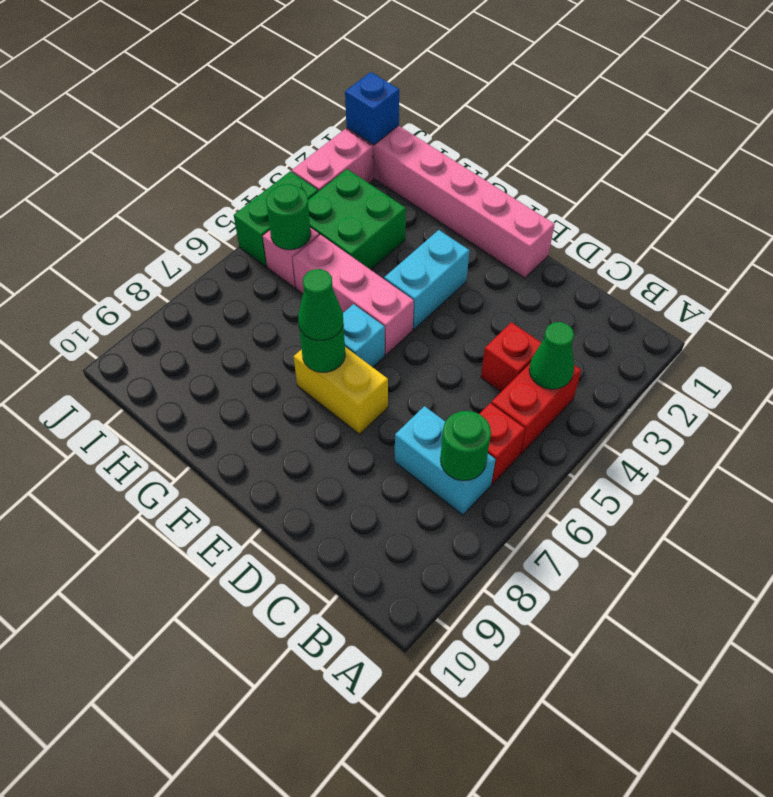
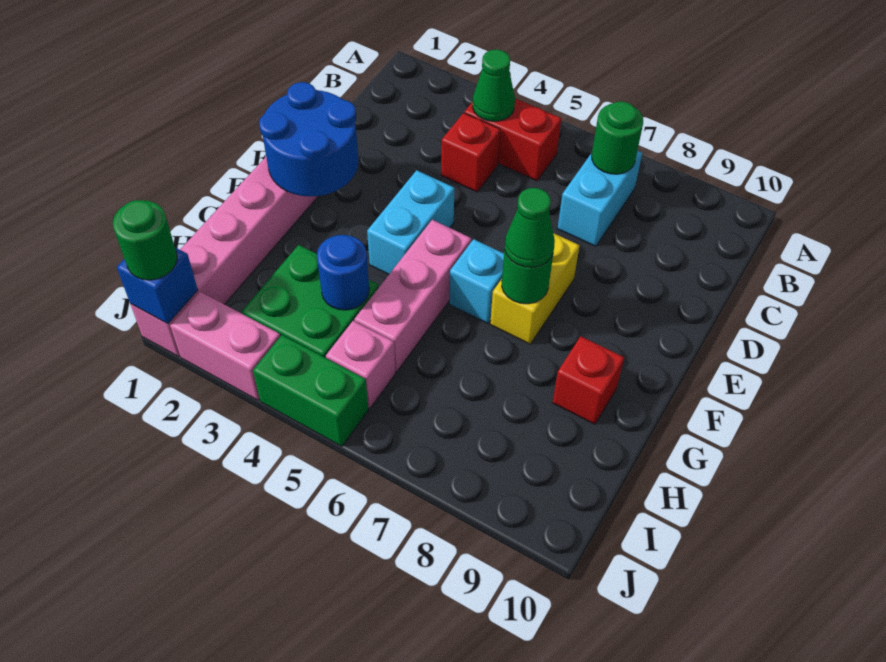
red 1x1 brick [480,403,525,484] -> red 1x1 brick moved to [553,336,624,424]
none -> blue 2x2 round brick [259,82,358,196]
cyan 1x2 brick [384,230,469,329] -> cyan 1x2 brick turned to [367,170,454,274]
none -> blue 1x1 round brick [317,235,369,310]
green 1x1 round brick [266,184,311,250] -> green 1x1 round brick moved to [113,200,177,280]

